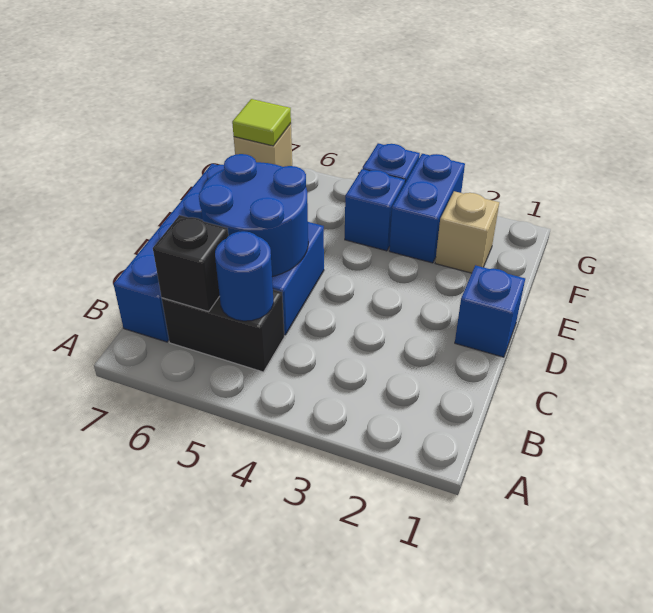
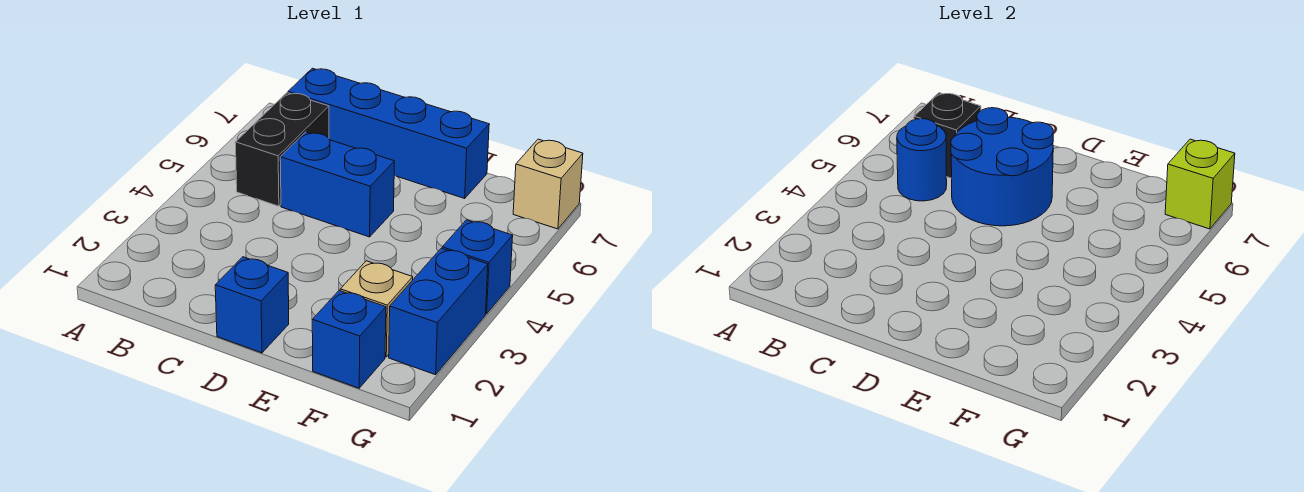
blue 1x2 brick [389,154,465,263] -> blue 1x2 brick turned to [389,248,488,375]
blue 1x1 brick [345,169,405,251] -> blue 1x1 brick moved to [312,290,386,388]
lime 1x1 tile [232,99,291,146] -> lime 1x1 brick [1165,139,1235,229]

